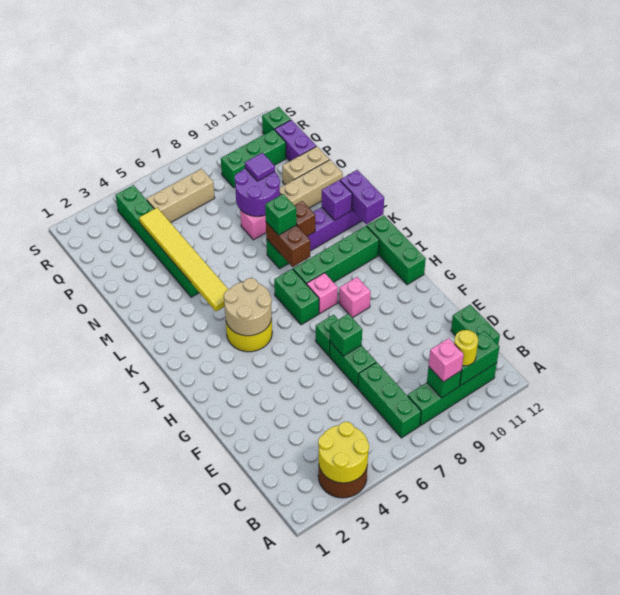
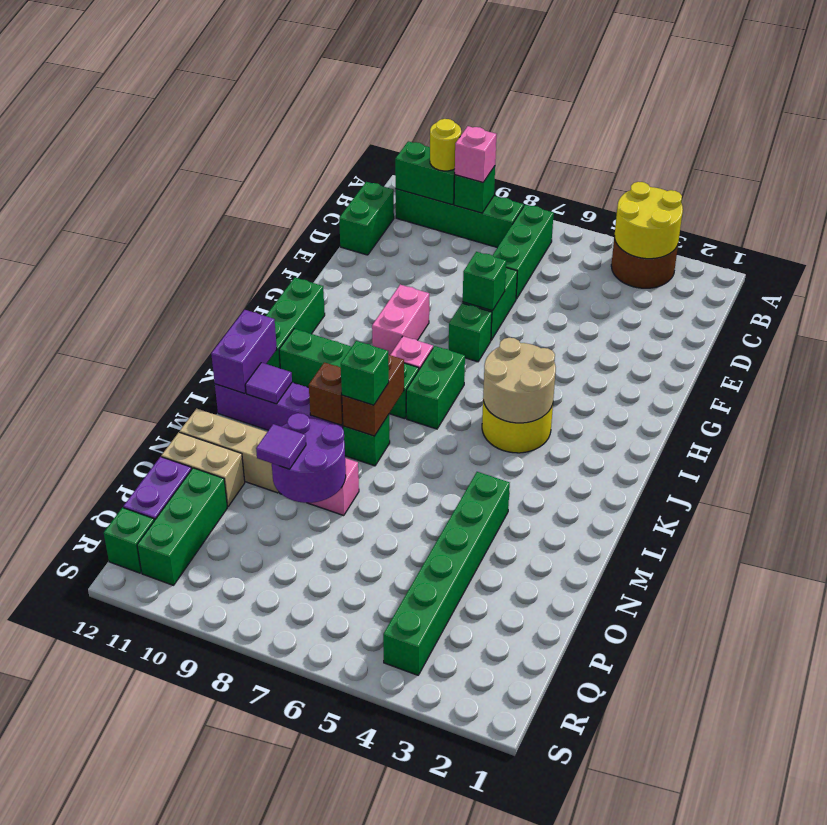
pink 1x1 brick [339,277,371,318] -> pink 1x2 brick [372,284,429,355]
yellow 1x6 tile [139,208,229,311] -> none
purple 1x1 brick [322,180,352,220] -> purple 1x1 tile [245,363,292,404]
tan 1x3 brick [147,169,215,223] -> none
green 1x3 brick [221,129,286,187] -> green 1x3 brick turned to [137,468,227,585]

